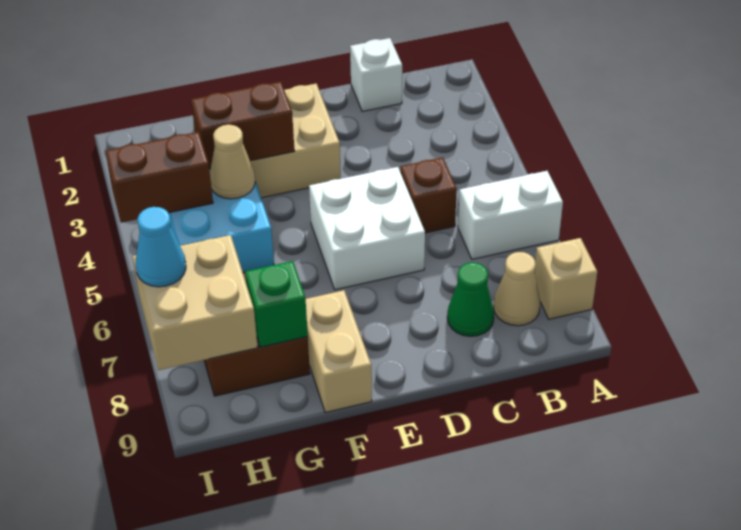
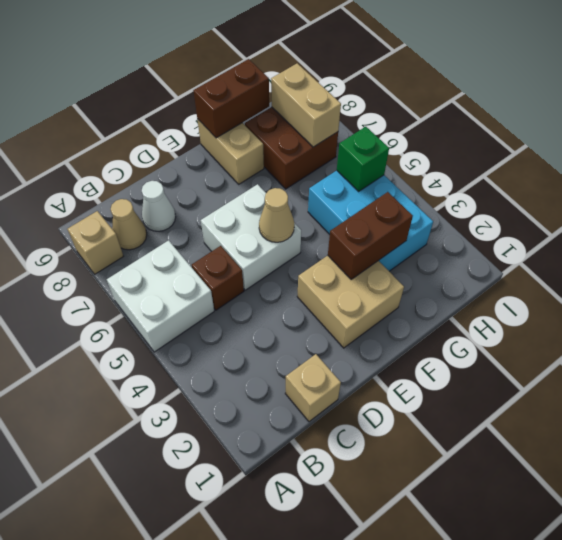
white 1x2 brick [458,171,563,259] -> white 2x2 brick [107,240,214,352]
white 1x1 brick [350,38,402,111] -> tan 1x1 brick [285,354,341,422]
green 1x1 cone [447,262,494,336] -> white 1x1 cone [142,181,176,231]
tan 1x1 cone [210,125,255,199] -> tan 1x1 cone moved to [259,188,294,242]
green 1x1 brick [245,261,308,347] -> green 1x1 brick moved to [337,127,389,191]
brown 1x2 brick [106,132,213,223] -> brown 1x2 brick moved to [193,59,269,138]
tan 2x2 brick [133,235,258,370] -> tan 1x2 brick [271,63,341,147]
cyan 1x1 cone [136,207,186,287] -> none

